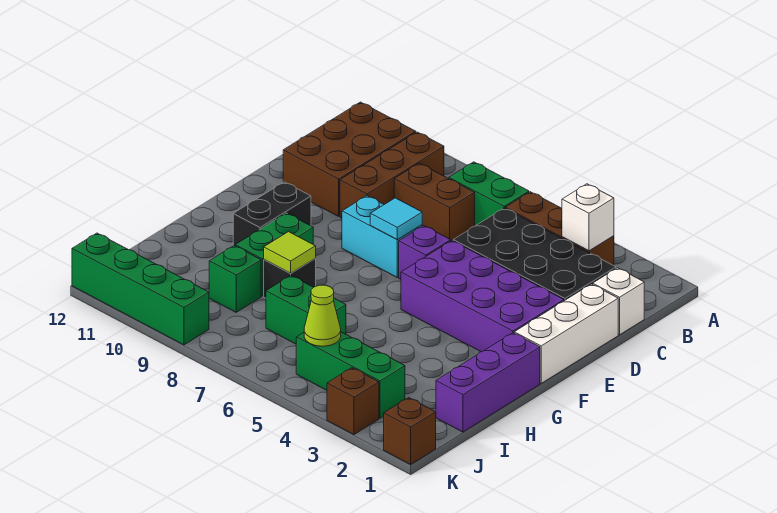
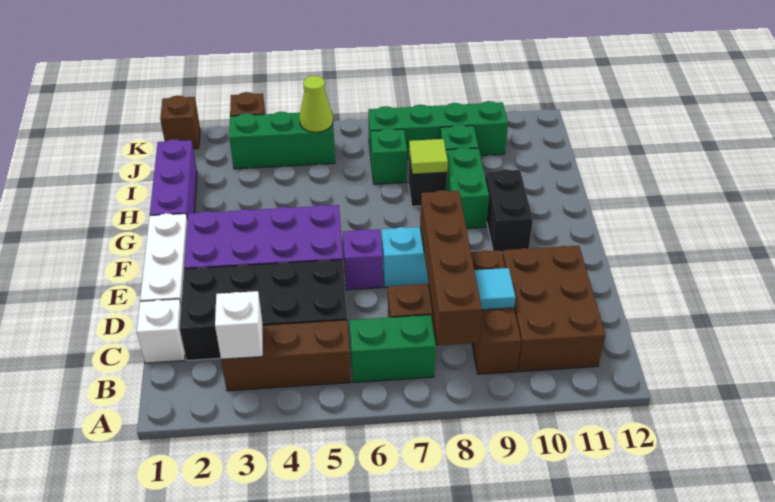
none -> brown 1x4 brick [420,190,482,345]
cyan 1x1 tile [370,198,422,239] -> cyan 1x1 tile moved to [474,268,515,310]
green 1x2 brick [266,276,346,344] -> green 1x1 brick [371,128,407,184]
green 1x4 brick [72,233,209,345] -> green 1x4 brick moved to [368,101,508,160]

